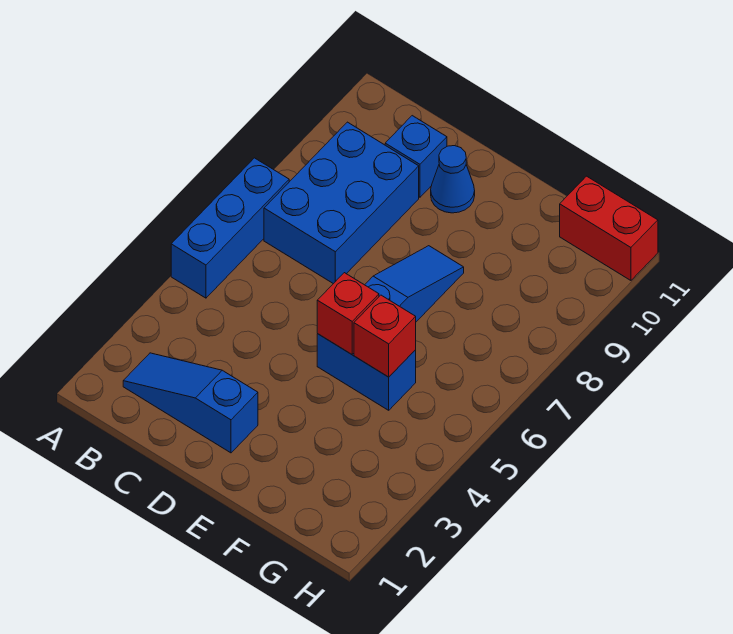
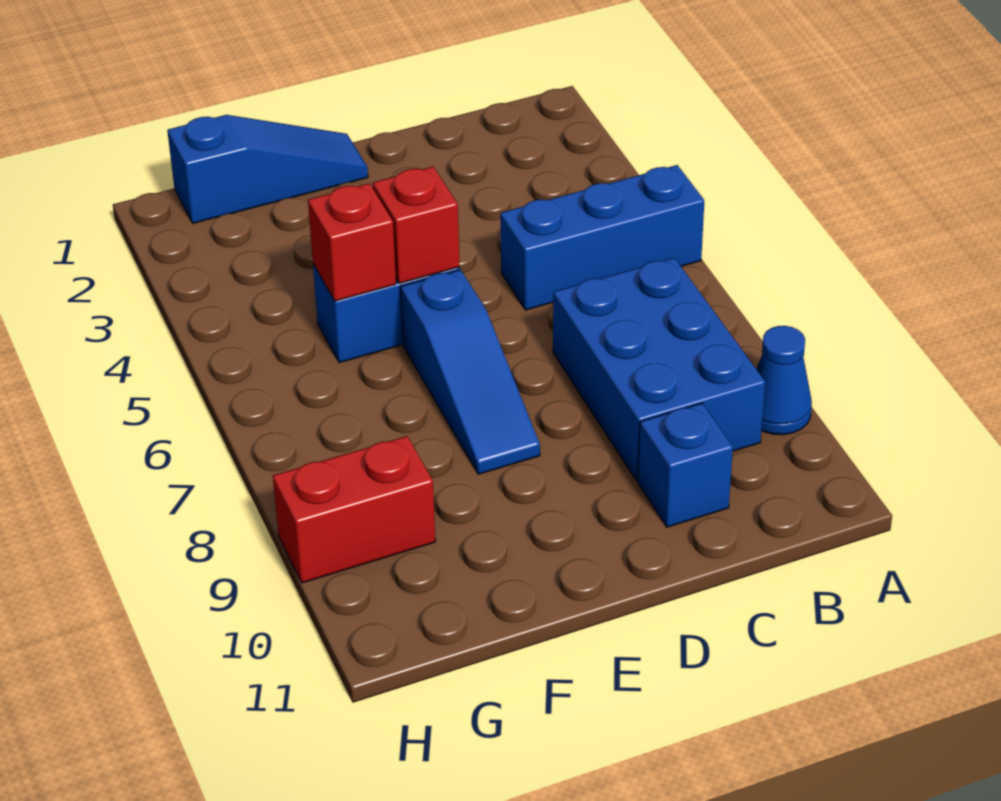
blue 1x3 brick [171,158,289,298] -> blue 1x3 brick turned to [500,165,704,310]
blue 1x3 slope [123,353,258,453] -> blue 1x3 slope moved to [167,115,368,223]
blue 1x1 cone [431,146,475,213] -> blue 1x1 cone moved to [756,326,812,435]
red 1x2 brick [560,176,658,280] -> red 1x2 brick moved to [273,436,435,583]

